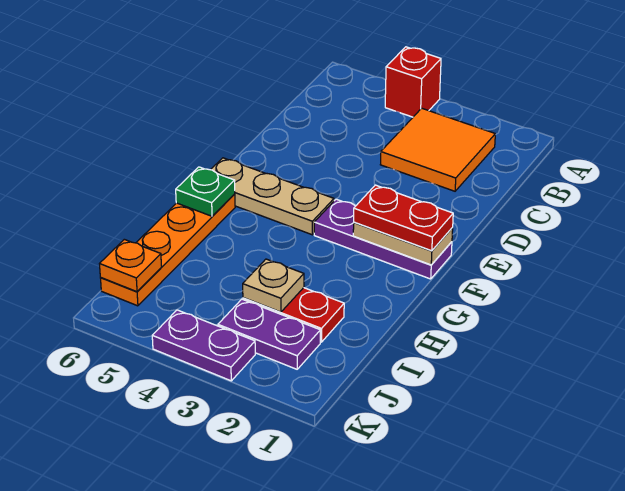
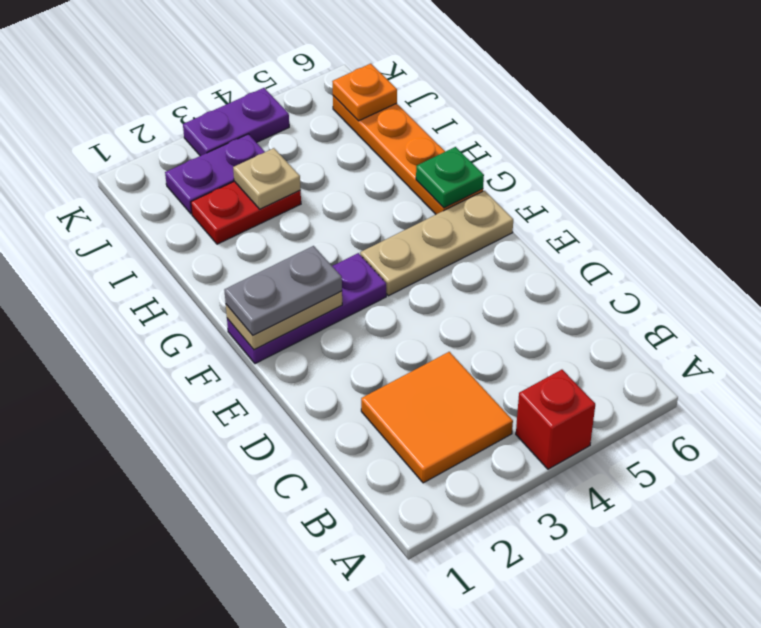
red 1x2 plate [354,185,453,251] -> grey 1x2 plate [224,246,342,335]

